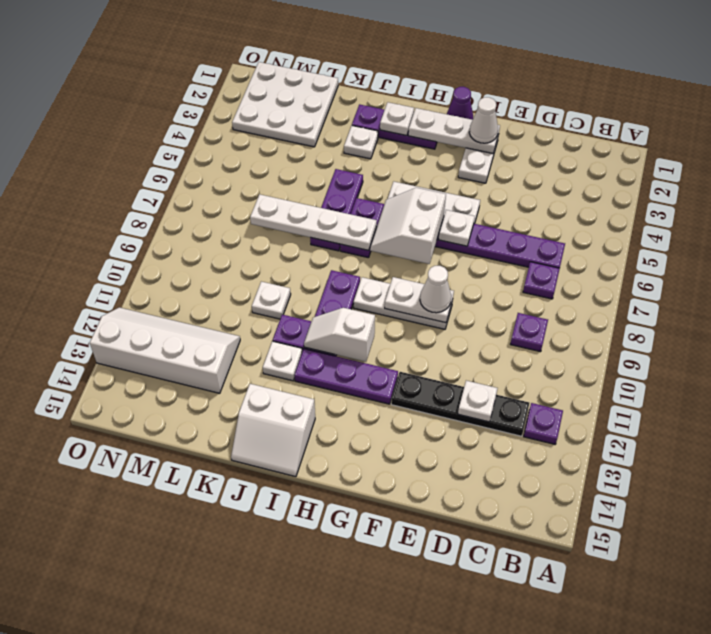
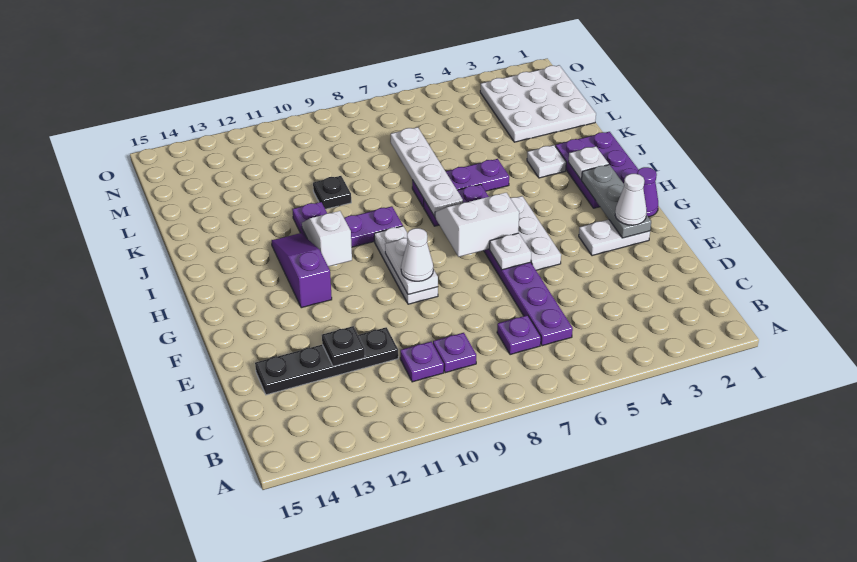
purple 1x1 plate [524,403,563,444] -> purple 1x1 plate moved to [400,342,444,382]
black 1x4 plate [391,372,529,436] -> black 1x4 plate turned to [255,327,398,395]
white 1x1 plate [458,381,498,422] -> black 1x1 plate [322,326,365,367]
white 1x3 plate [408,108,500,153] -> grey 1x3 plate [582,164,651,238]
purple 1x3 plate [295,349,398,404] -> purple 1x3 slope [272,233,332,308]
purple 1x3 plate [352,104,437,149] -> purple 2x3 plate [555,132,639,208]
white 2x2 slope [231,384,315,477] -> none
white 1x1 plate [263,341,302,381] -> none
white 1x1 plate [252,282,291,319] -> black 1x1 plate [313,176,351,209]
white 2x4 slope [90,307,240,393] -> none

